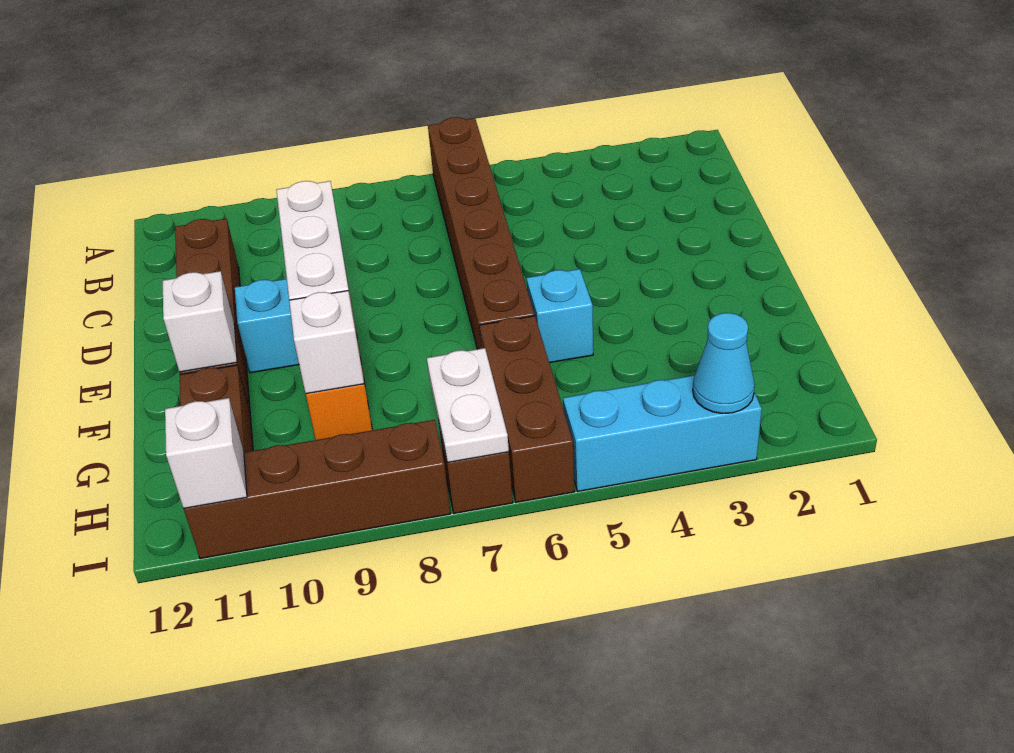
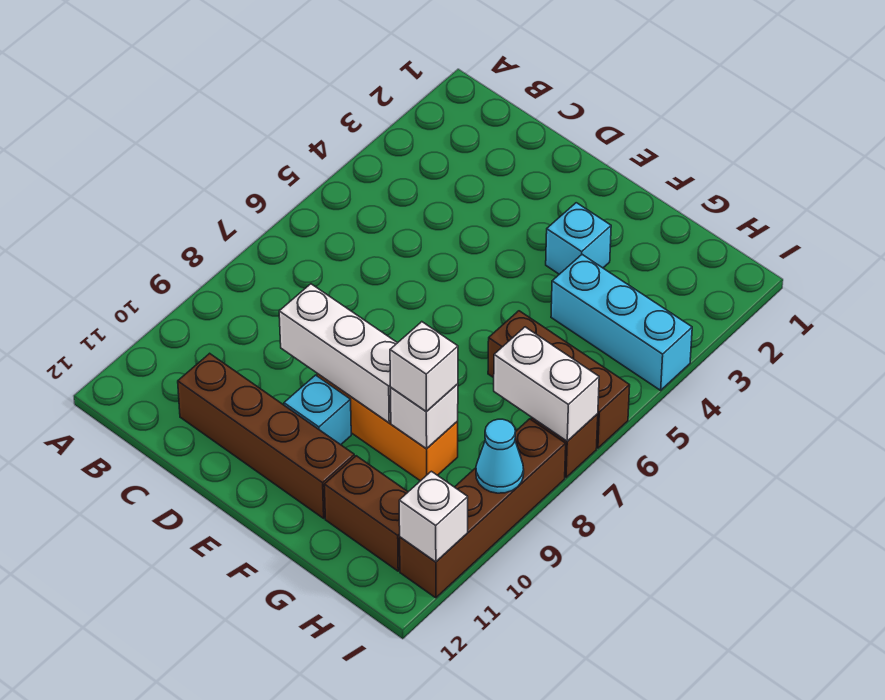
brown 1x6 brick [428,117,535,349] -> none
cyan 1x1 brick [526,269,593,363] -> cyan 1x1 brick moved to [546,203,611,274]
white 1x1 brick [163,271,237,372] -> white 1x1 brick moved to [390,322,458,412]
white 1x2 plate [427,348,509,463] -> white 1x2 brick [494,327,599,441]
cyan 1x3 brick [563,375,762,491] -> cyan 1x3 brick turned to [551,255,692,390]
cyan 1x1 cone [693,313,755,414] -> cyan 1x1 cone moved to [476,419,524,493]

